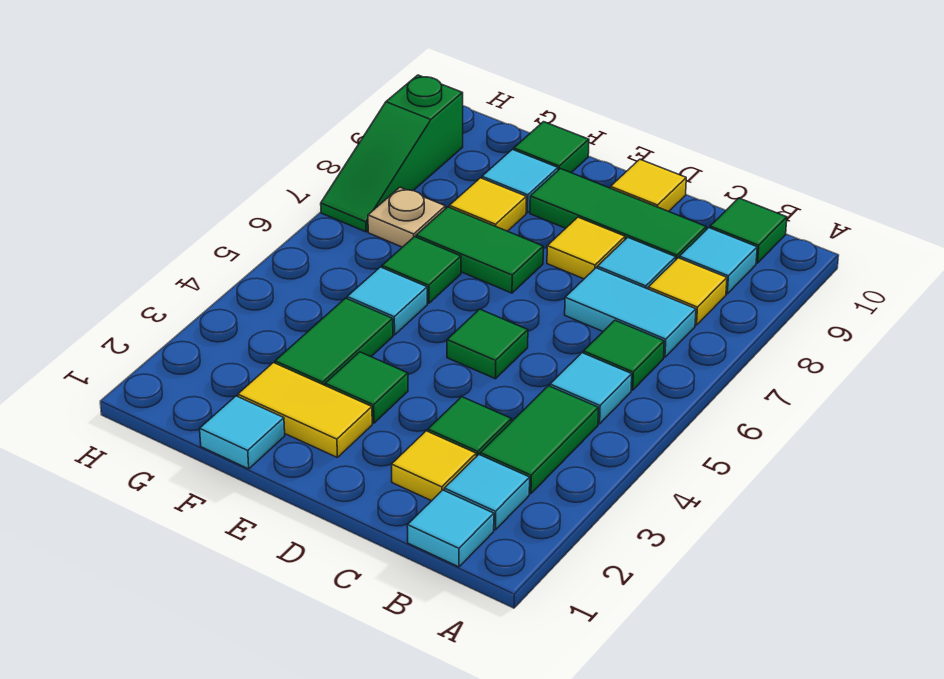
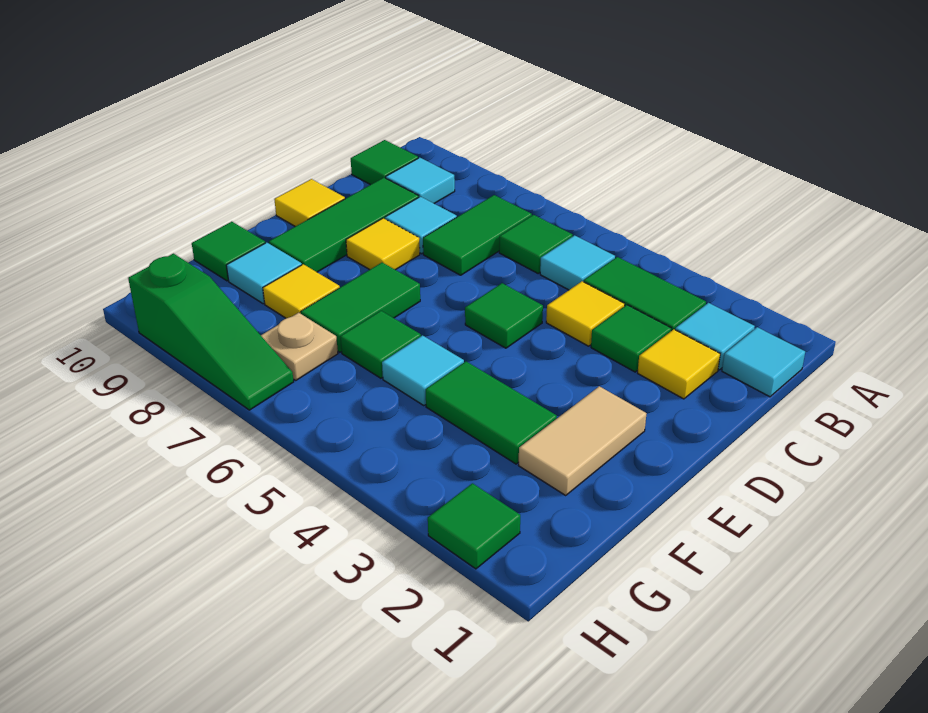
cyan 1x2 tile [565,268,696,357] -> green 1x2 tile [423,195,532,275]
yellow 1x1 tile [648,258,727,325] -> yellow 1x1 tile moved to [546,281,625,346]
yellow 1x2 tile [238,363,372,458] -> tan 1x2 tile [518,386,647,495]
green 1x1 tile [325,352,408,423] -> green 1x1 tile moved to [428,483,520,569]
cyan 1x1 tile [200,396,285,469] -> none

